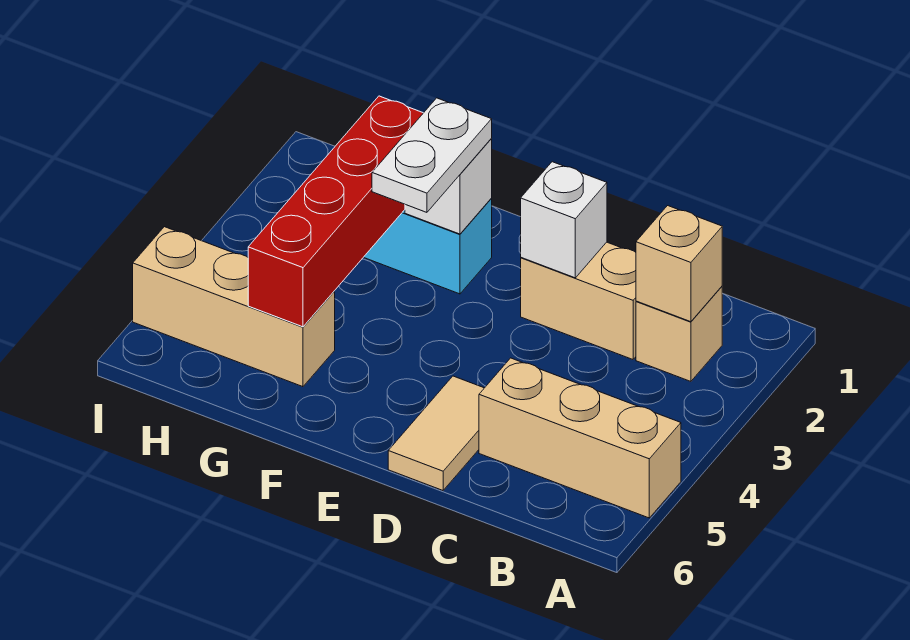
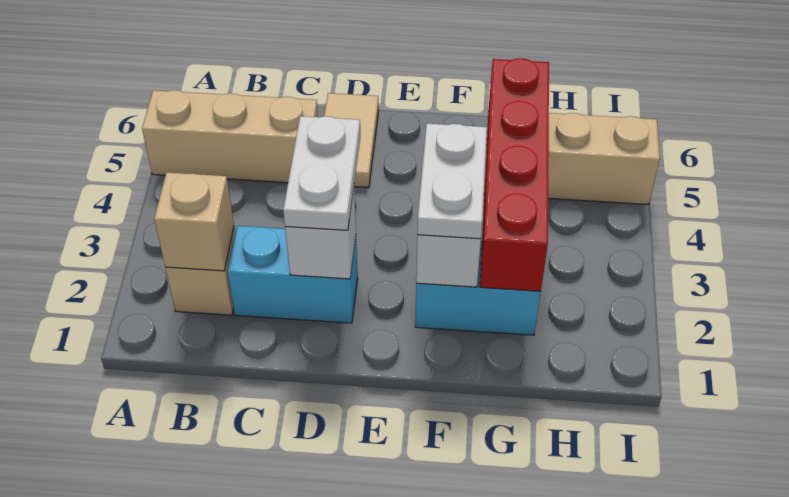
tan 1x2 brick [521,242,636,359] -> cyan 1x2 brick [228,226,358,323]
none -> white 1x2 plate [283,116,361,230]

